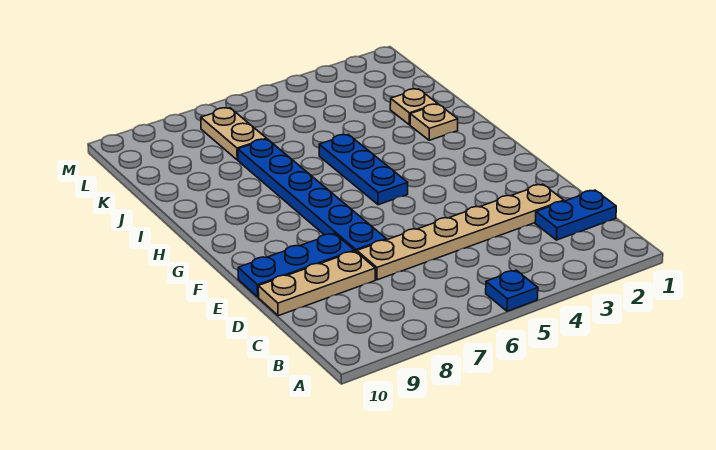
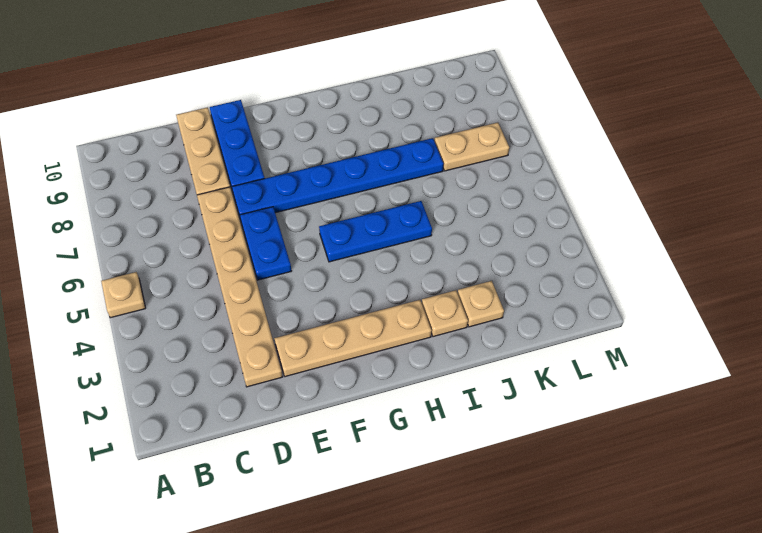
blue 1x1 plate [486,270,538,311] -> tan 1x1 plate [101,272,146,318]
blue 1x2 plate [535,190,616,240] -> blue 1x2 plate moved to [240,207,291,280]
none -> tan 1x4 plate [274,300,432,377]

